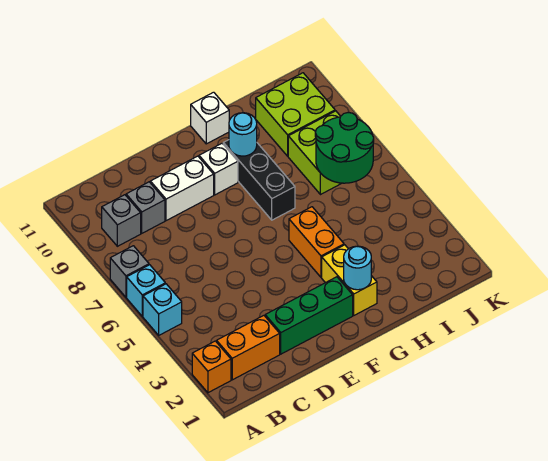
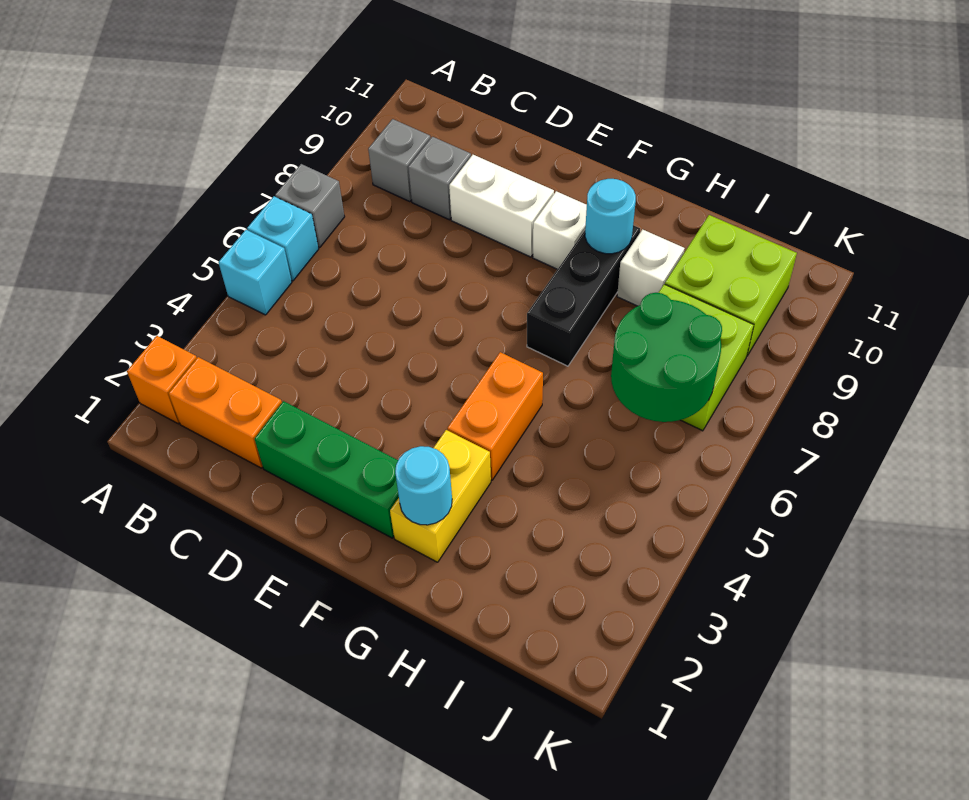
white 1x1 brick [191,92,229,144] -> white 1x1 brick moved to [617,229,685,306]

